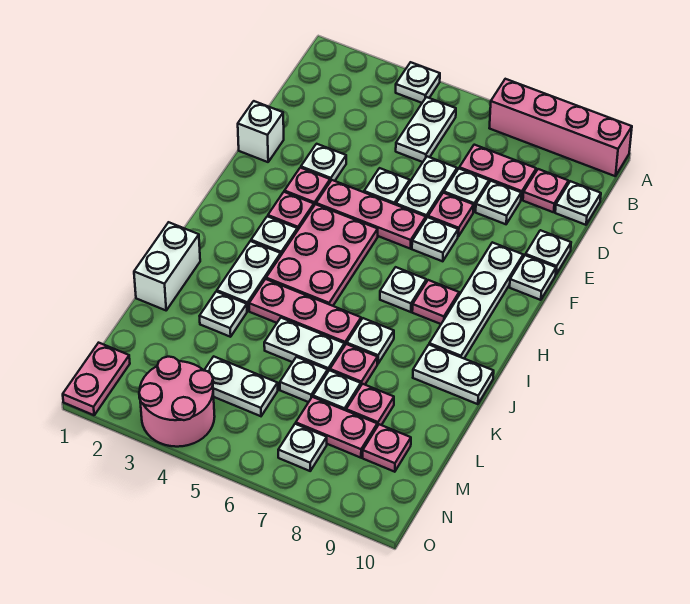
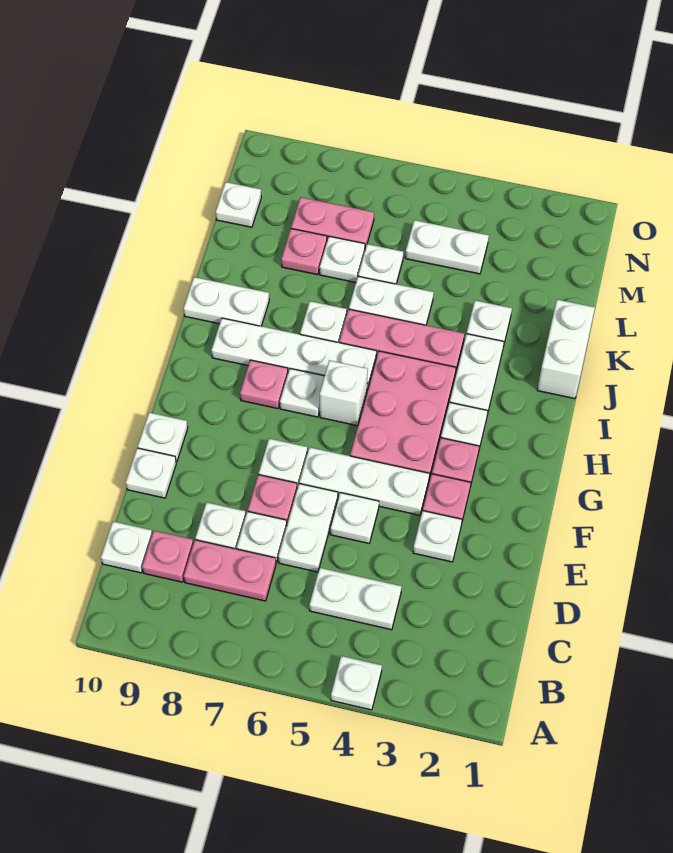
pink 1x4 brick [490,79,632,176] -> none
white 1x2 plate [396,97,456,162] -> white 1x2 plate turned to [309,568,402,630]
white 1x1 brick [238,101,284,162] -> white 1x1 brick moved to [320,360,368,426]
pink 1x3 plate [316,180,426,249] -> white 1x3 plate [299,447,430,515]
white 1x4 plate [429,242,523,358] -> white 1x4 plate turned to [211,318,376,390]
pink 1x1 plate [330,344,377,385] -> none
pink 1x1 plate [363,424,411,472] -> none
pink 1x2 plate [63,343,130,415] -> none
pink 2x2 round brick [139,357,215,447] -> none
white 1x1 plate [278,424,327,471] -> white 1x1 plate moved to [216,182,261,227]

